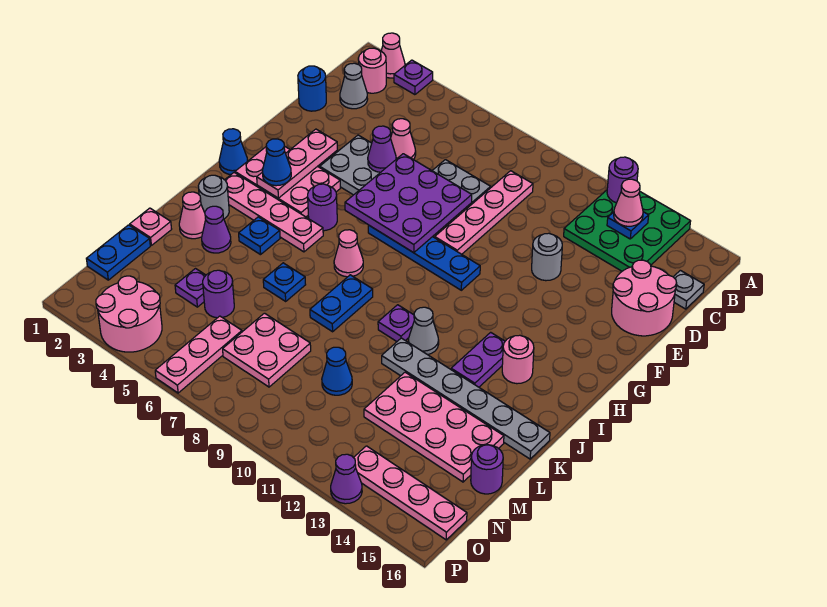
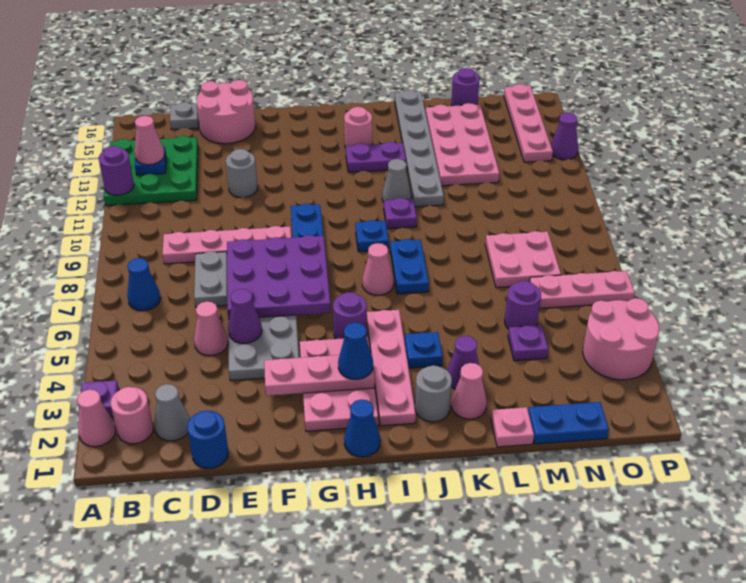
blue 1x2 plate [310,275,373,332] -> blue 1x2 plate turned to [390,239,429,294]
blue 1x1 plate [263,263,306,301] -> blue 1x1 plate moved to [355,220,389,252]
blue 1x1 cone [322,347,352,395] -> blue 1x1 cone moved to [127,258,161,311]

